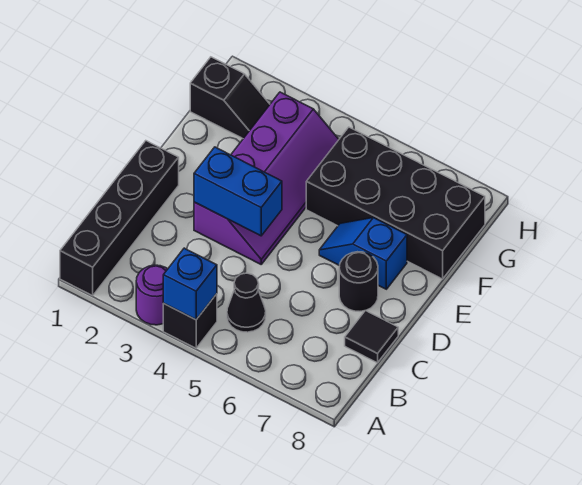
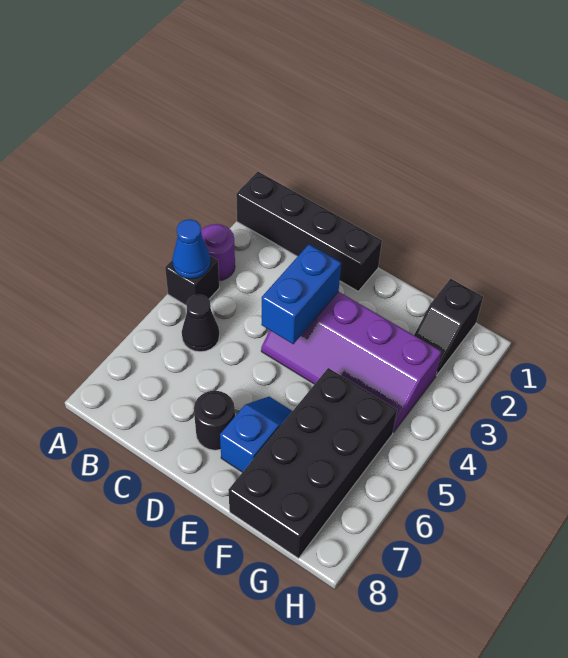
blue 1x1 brick [163,248,217,320] -> blue 1x1 cone [172,219,211,279]
black 1x1 tile [345,310,398,363] -> none

